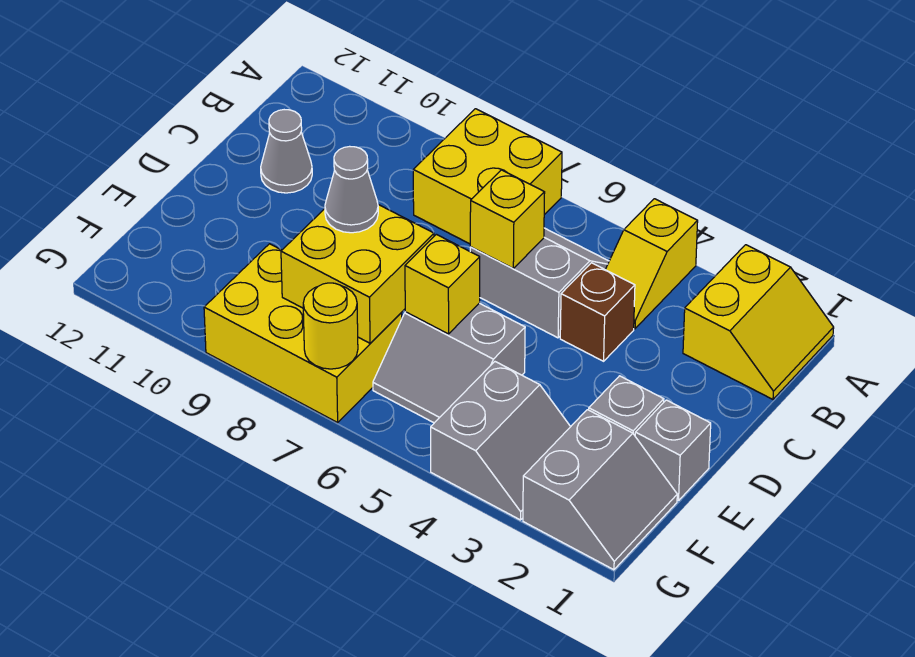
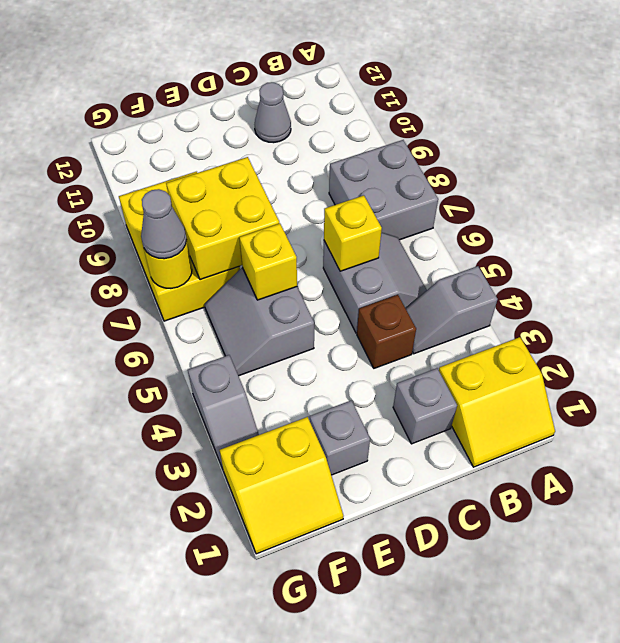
yellow 1x2 slope [605,199,698,329] -> grey 1x2 slope [406,266,498,354]
yellow 2x2 brick [413,109,562,244] -> grey 2x2 brick [329,140,438,240]
grey 1x1 brick [635,400,711,501] -> grey 1x1 brick moved to [393,368,457,444]
grey 1x1 cone [325,146,378,233] -> grey 1x1 cone moved to [141,189,187,259]
grey 2x2 slope [523,410,677,570] -> yellow 2x2 slope [220,417,343,554]
grey 2x2 slope [431,362,570,520] -> grey 1x2 slope [188,355,259,469]

